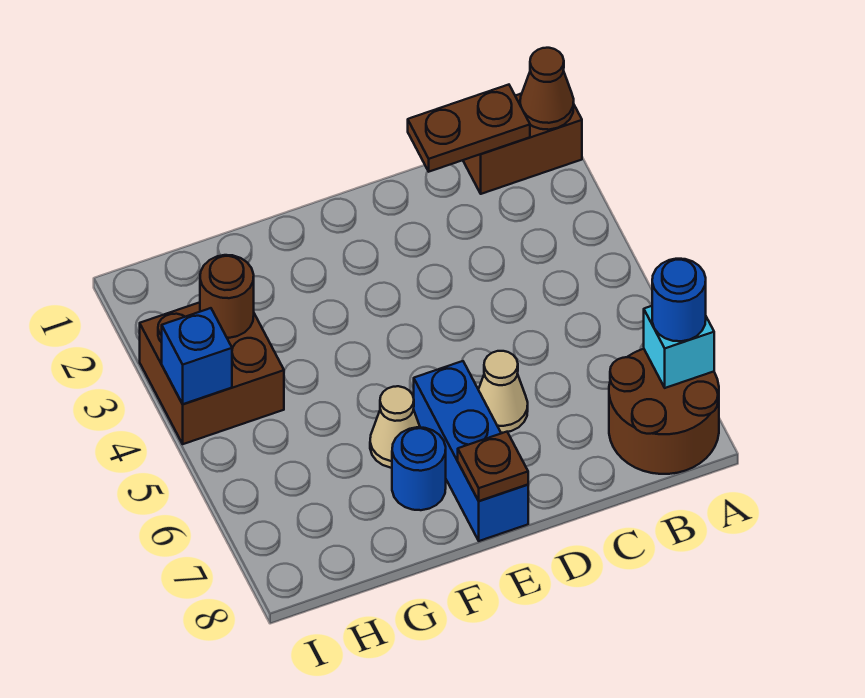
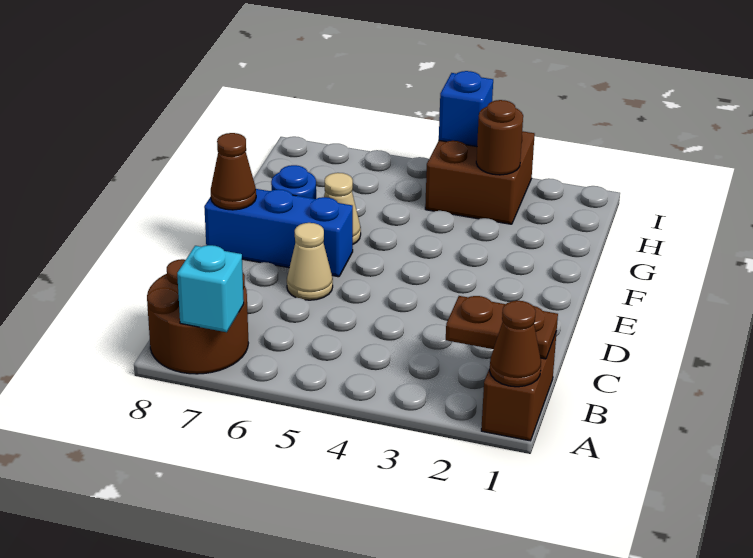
blue 1x1 round brick [652,259,706,341] -> none
brown 1x2 plate [408,85,530,172] -> brown 1x2 plate turned to [446,296,558,359]
brown 1x1 plate [458,432,528,501] -> brown 1x1 cone [211,133,256,210]

